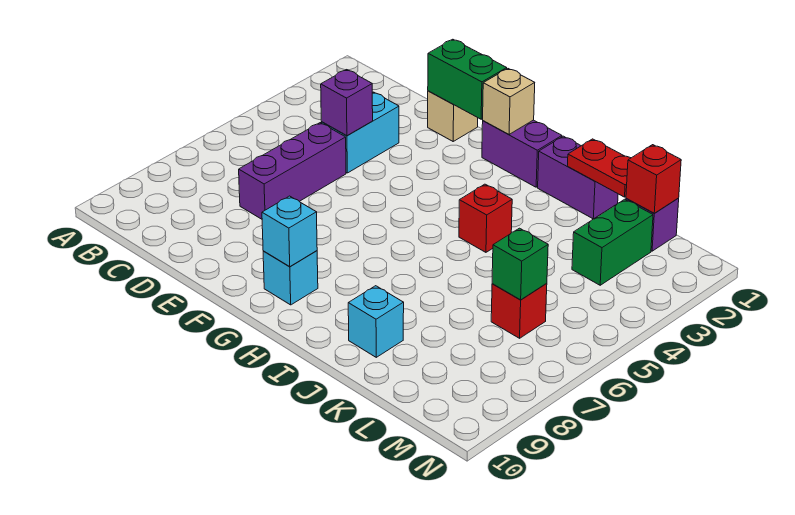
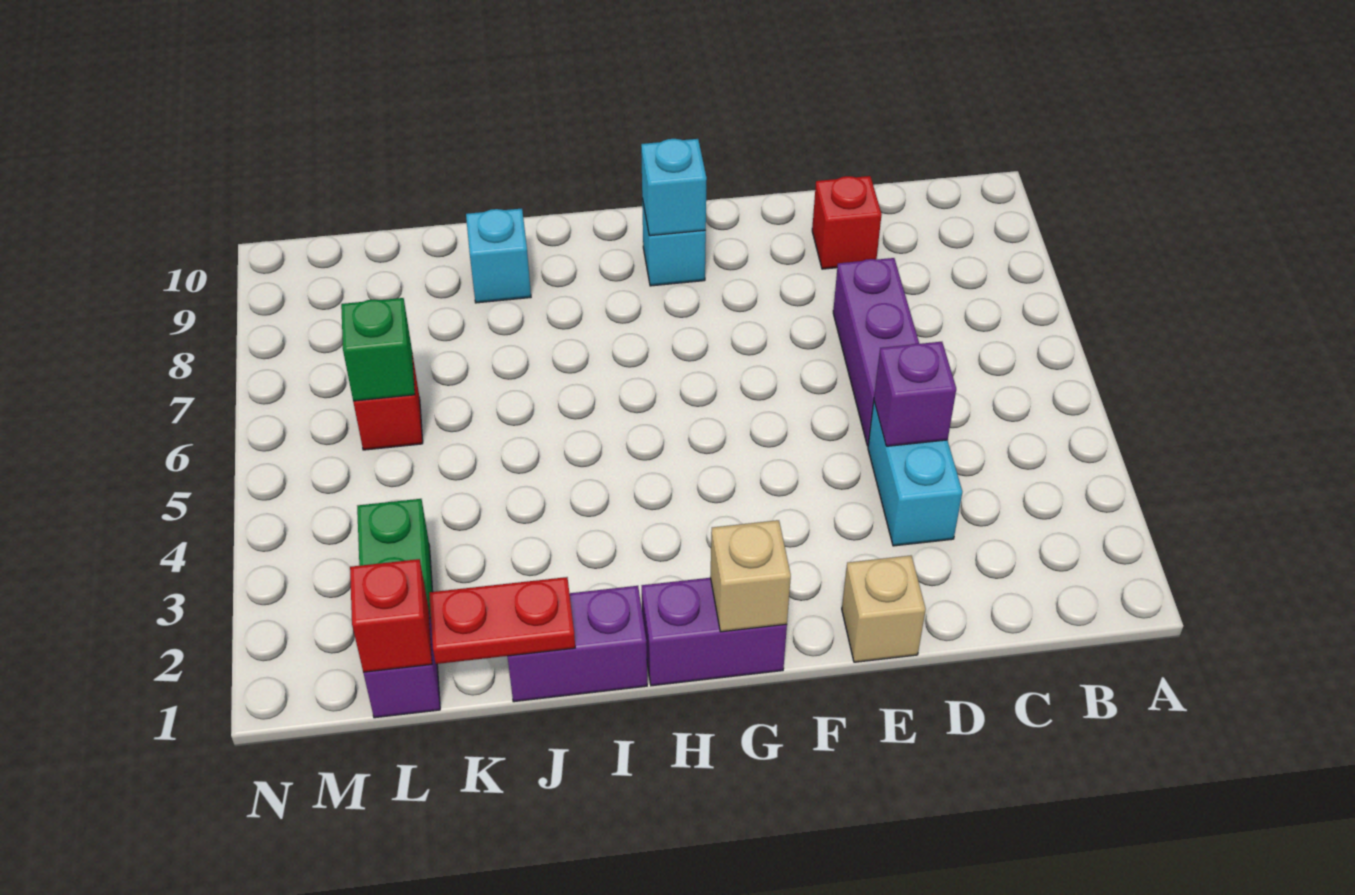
green 1x2 brick [428,39,507,119] -> none
red 1x1 brick [459,184,512,252] -> red 1x1 brick moved to [812,176,882,269]

